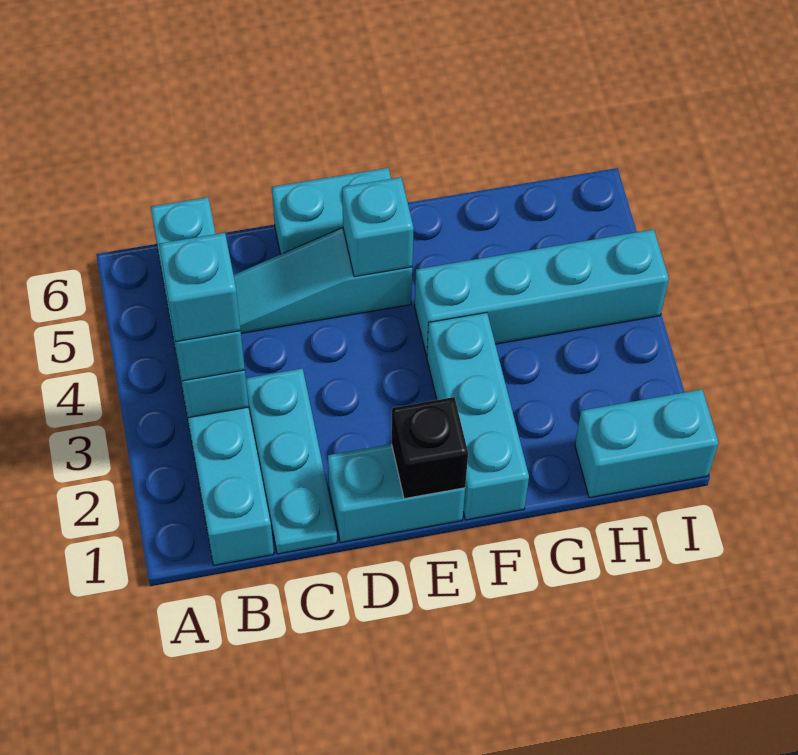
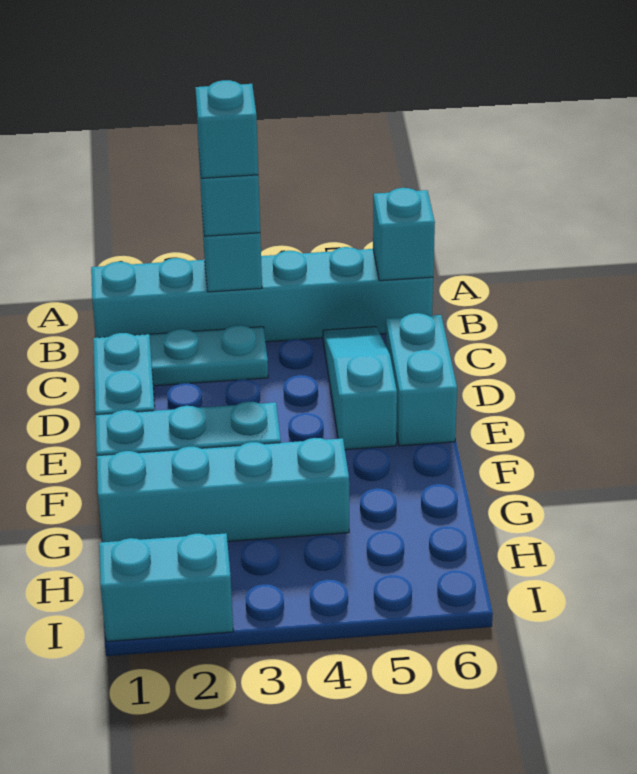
black 1x1 brick [392,397,468,499] -> none
cyan 1x1 brick [342,177,414,277] -> cyan 1x1 brick moved to [373,188,435,281]
cyan 1x4 brick [415,229,669,356] -> cyan 1x4 brick turned to [97,438,349,542]
cyan 1x2 brick [575,389,719,498] -> cyan 1x2 brick turned to [99,533,233,642]

